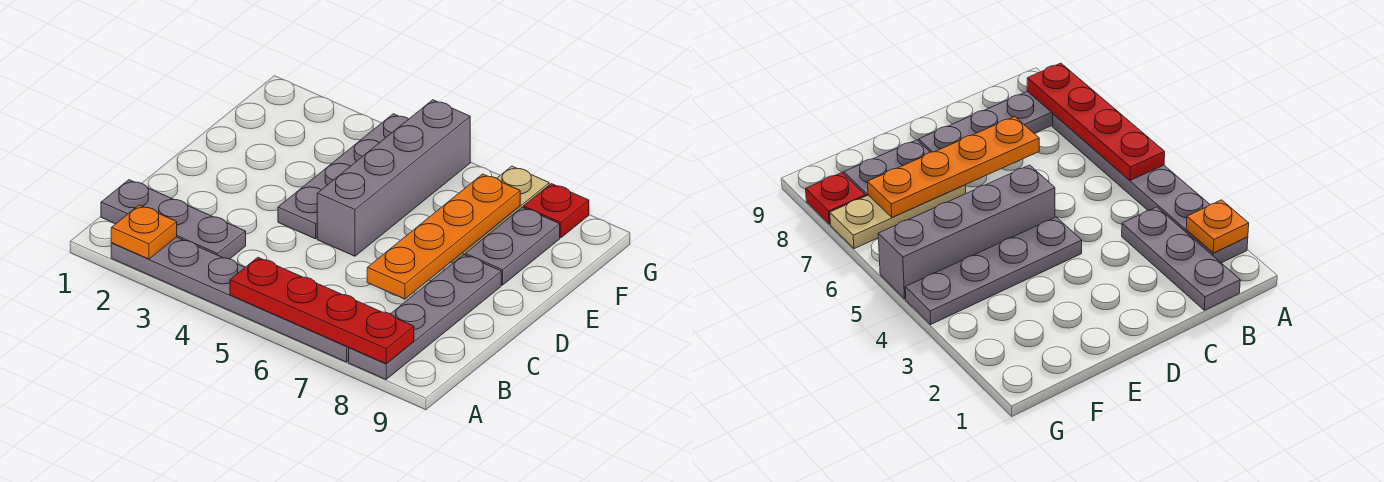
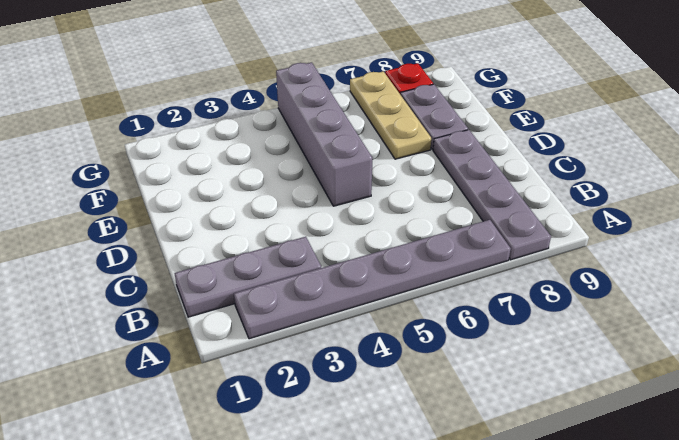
orange 1x1 plate [111,205,177,259] -> none
red 1x4 plate [230,257,414,364] -> none
orange 1x4 plate [367,174,520,299] -> none
grey 1x4 plate [278,114,408,239] -> none

